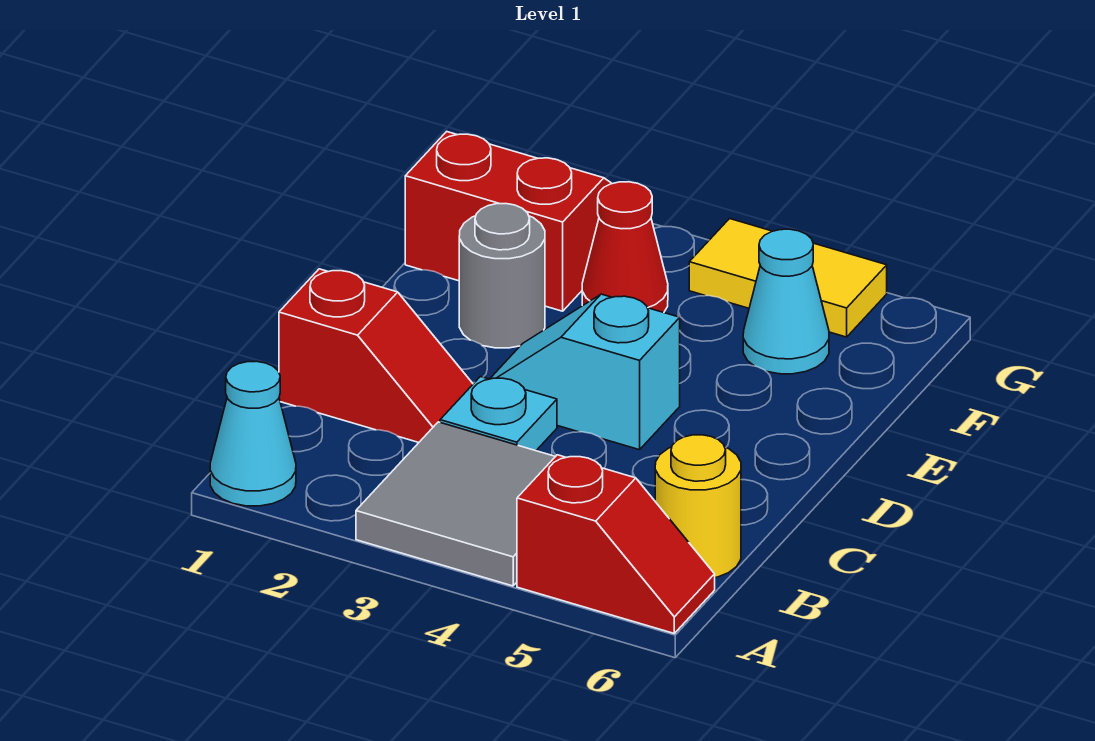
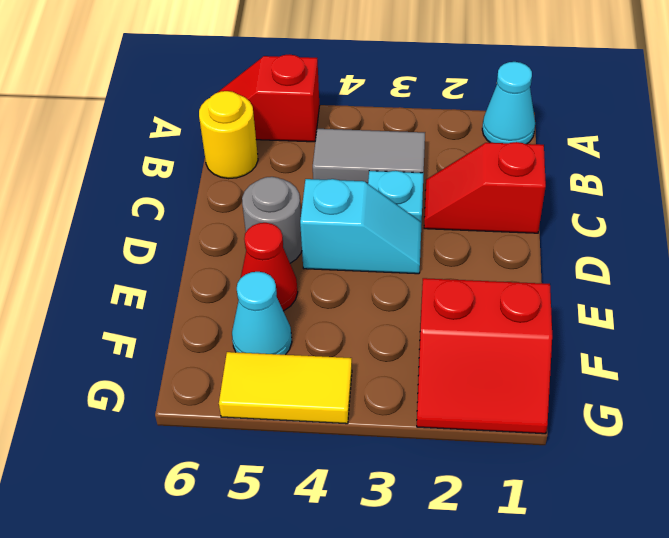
grey 2x2 tile [356,422,556,586] -> grey 1x2 tile [313,129,425,184]
grey 1x1 round brick [459,204,545,348] -> grey 1x1 round brick moved to [242,177,302,263]
red 1x1 cone [582,182,668,313] -> red 1x1 cone moved to [241,223,298,311]

